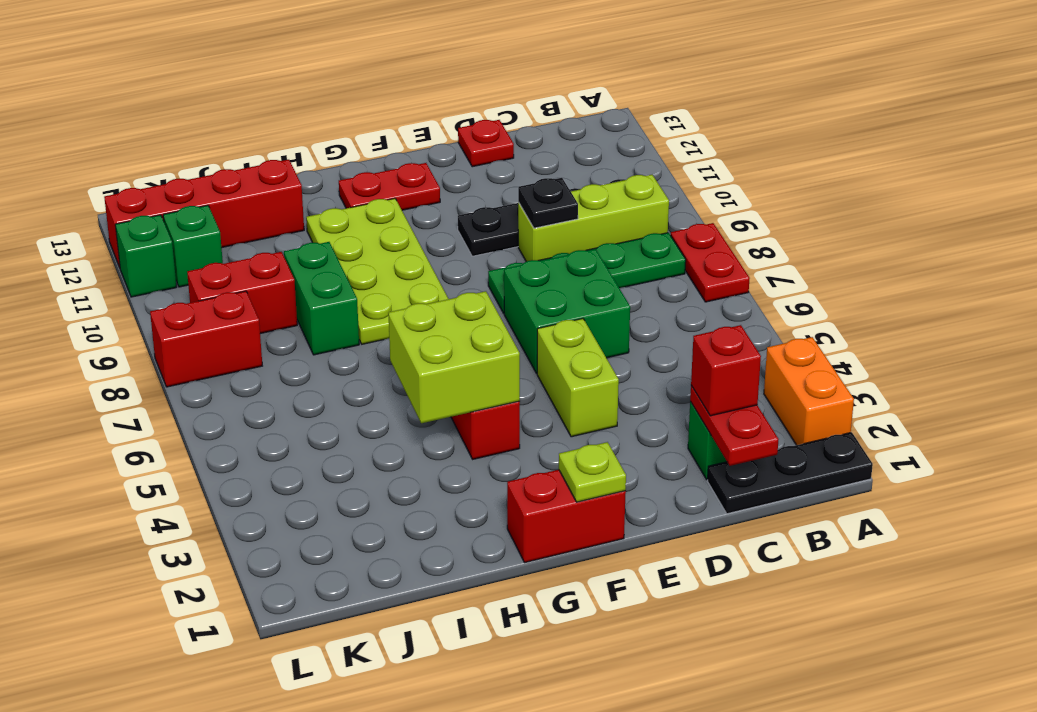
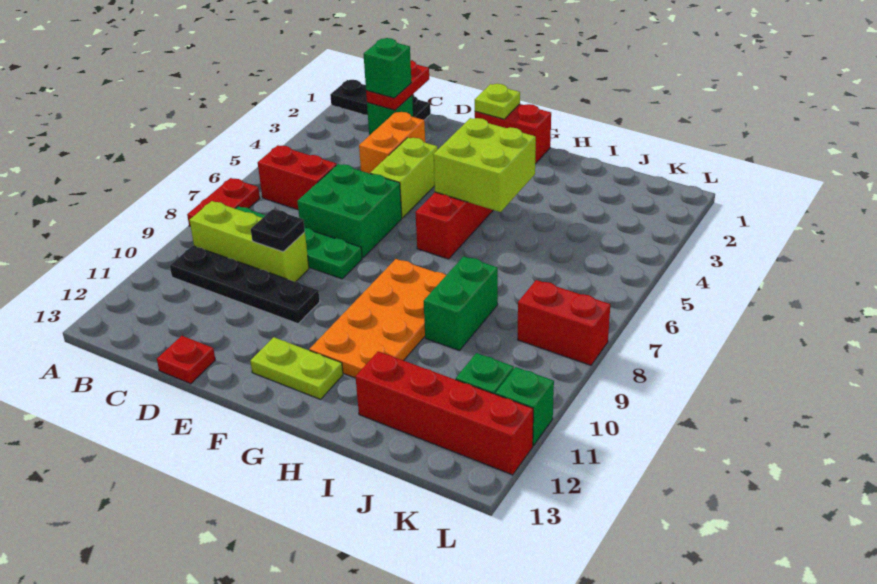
orange 1x2 brick [764,337,854,445] -> orange 1x2 brick moved to [359,112,425,174]
red 1x1 brick [691,325,761,416] -> green 1x1 brick [364,38,412,98]
red 1x2 plate [339,163,440,210] -> lime 1x2 plate [250,337,343,399]
lime 2x4 plate [306,198,448,344] -> orange 2x4 plate [309,259,446,378]
red 1x2 brick [187,252,297,334] -> red 1x2 brick moved to [258,145,337,210]

